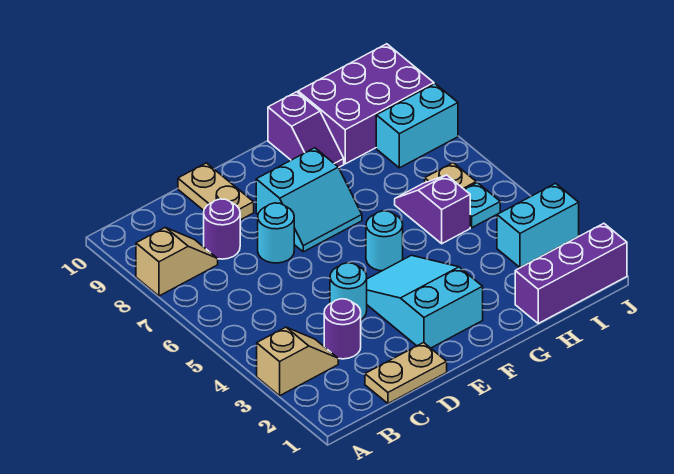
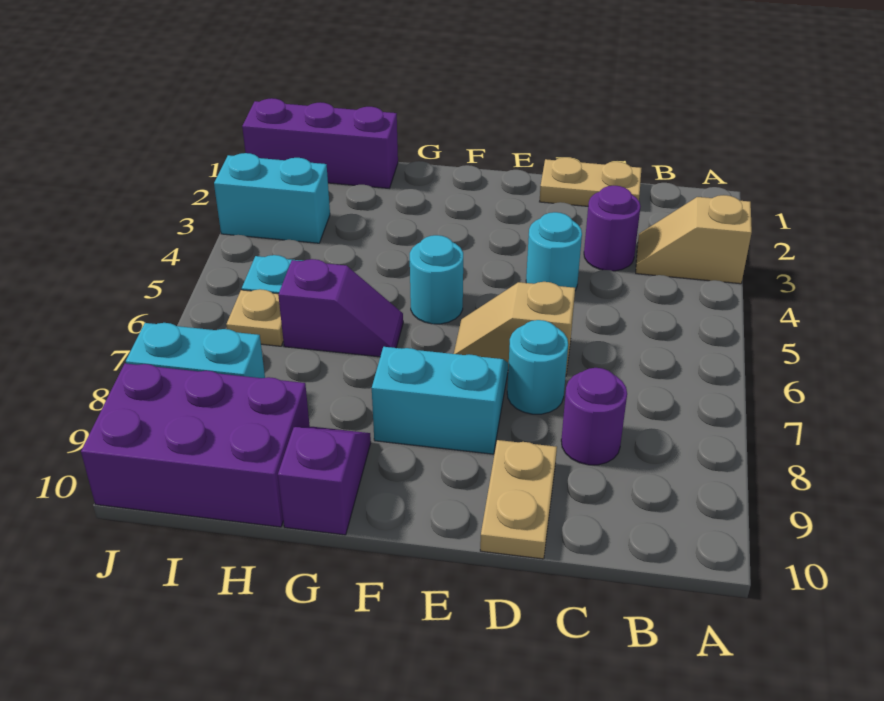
tan 1x2 slope [136,228,218,296] -> tan 1x2 slope moved to [454,282,575,374]
cyan 2x3 slope [367,255,483,348] -> none
purple 1x2 slope [395,175,470,244] -> purple 1x2 slope turned to [278,259,403,357]

